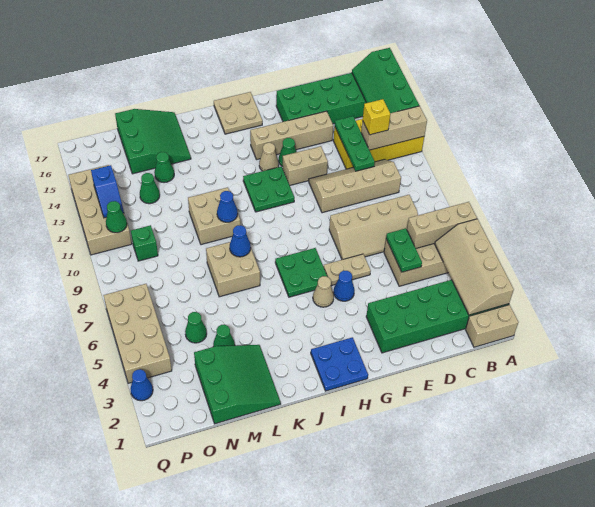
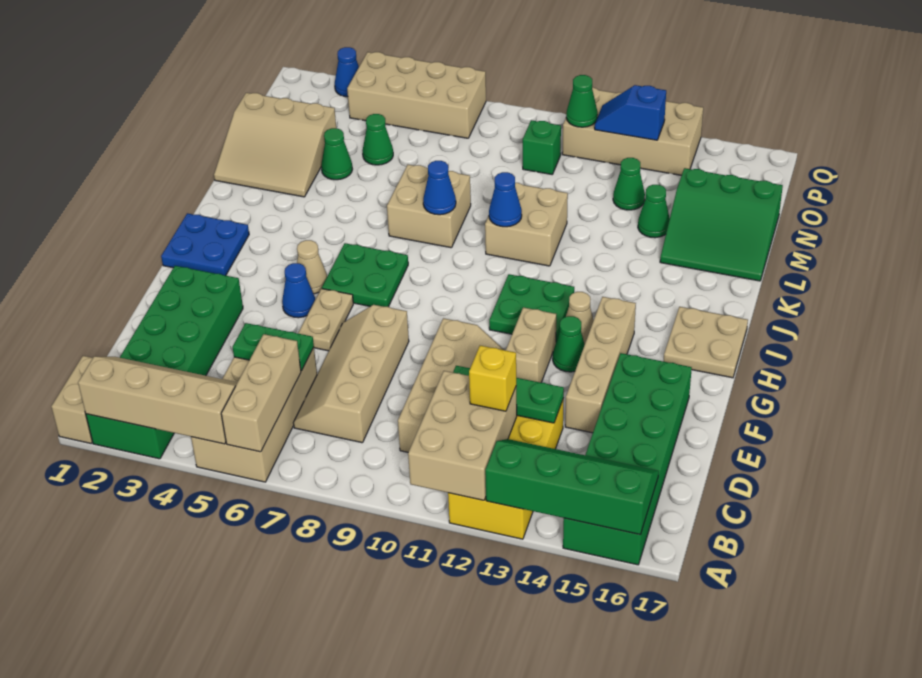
tan 1x3 brick [361,106,427,150] -> tan 2x3 brick [408,371,517,500]
green 3x3 slope [194,345,281,424] -> tan 3x3 slope [214,93,336,197]

